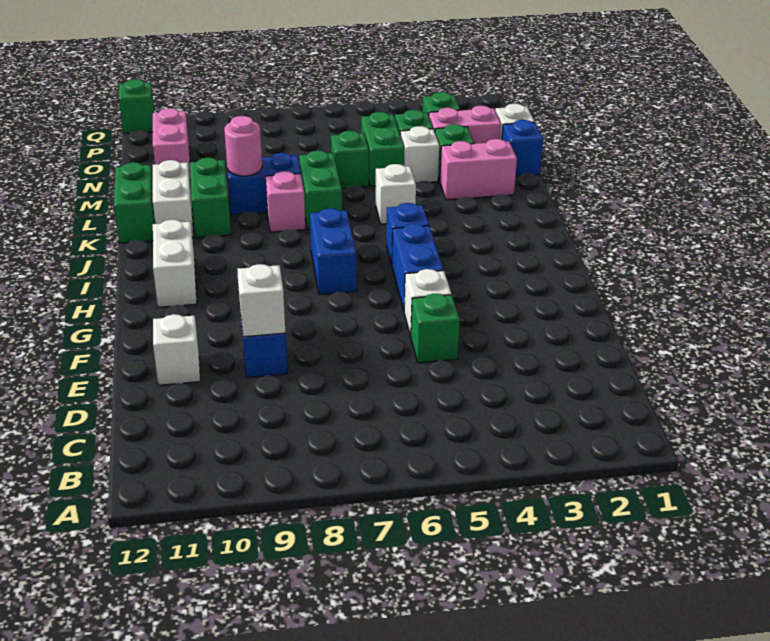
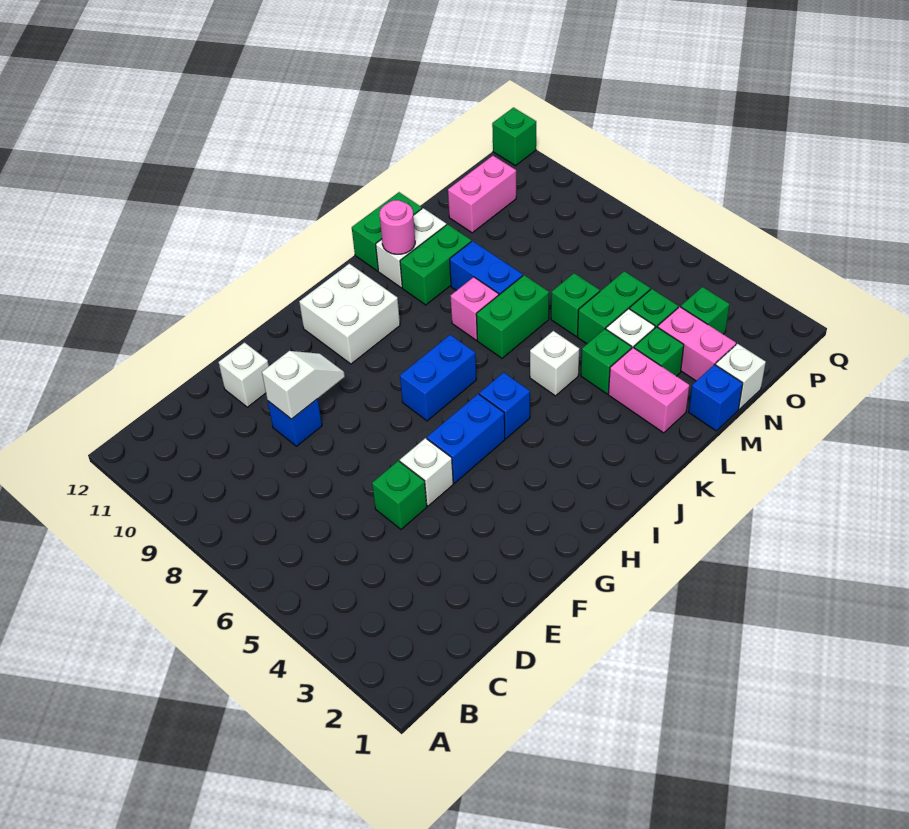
white 1x2 brick [153,220,197,307] -> white 2x2 brick [299,264,400,364]
none -> green 1x1 brick [581,329,632,394]
pink 1x1 round brick [224,116,262,176] -> pink 1x1 round brick moved to [380,200,415,254]

